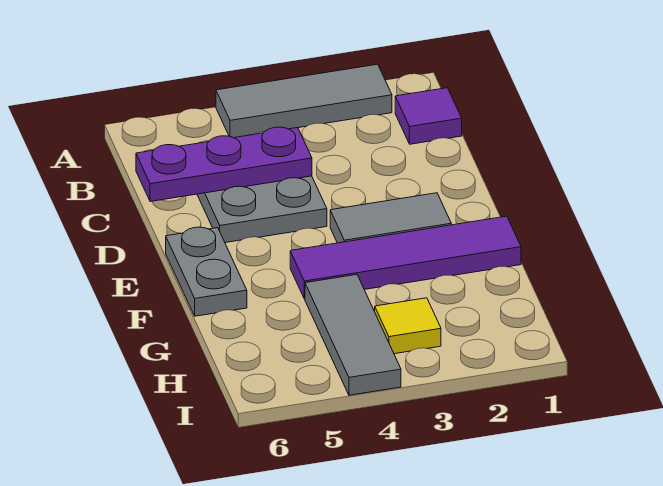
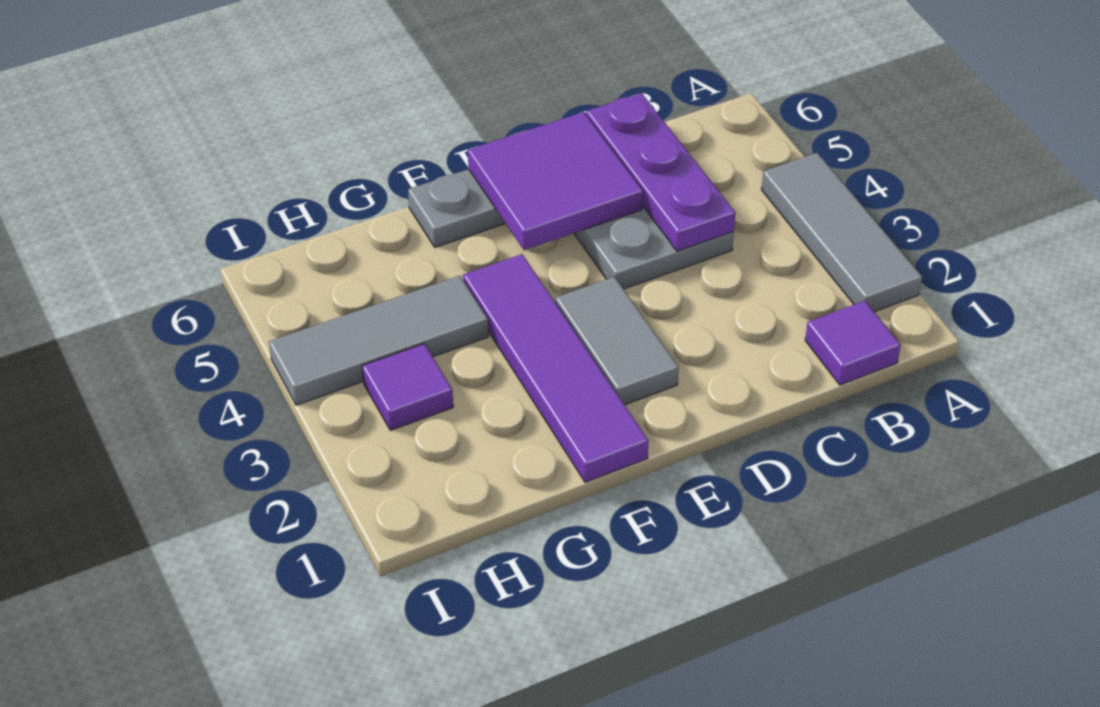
none -> purple 2x2 tile [468,112,643,250]
yellow 1x1 tile [375,298,441,354] -> purple 1x1 tile [362,344,453,430]

